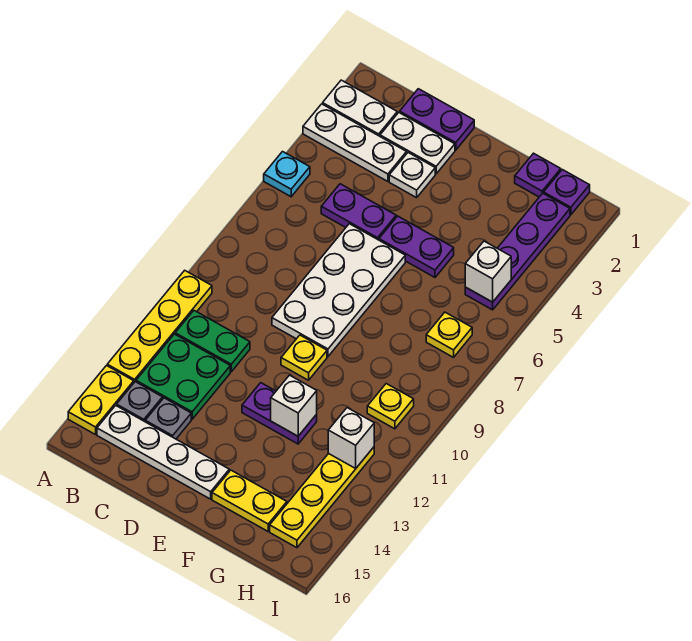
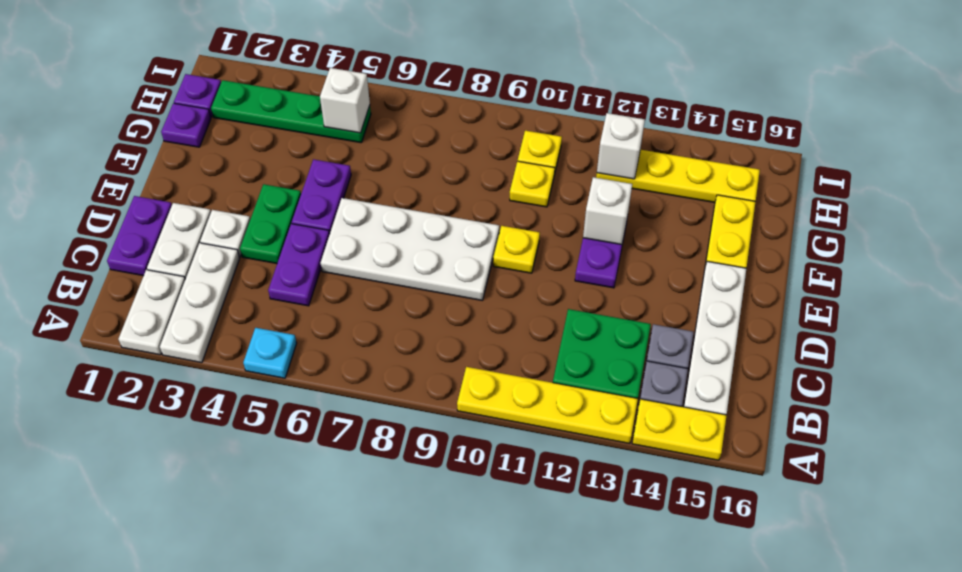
green 1x2 plate [175,311,250,372] -> green 1x2 plate moved to [240,184,301,264]
purple 1x4 plate [465,193,570,310] -> green 1x4 plate [211,80,371,143]
yellow 1x1 plate [426,312,472,357] -> yellow 1x1 plate moved to [510,161,555,207]

